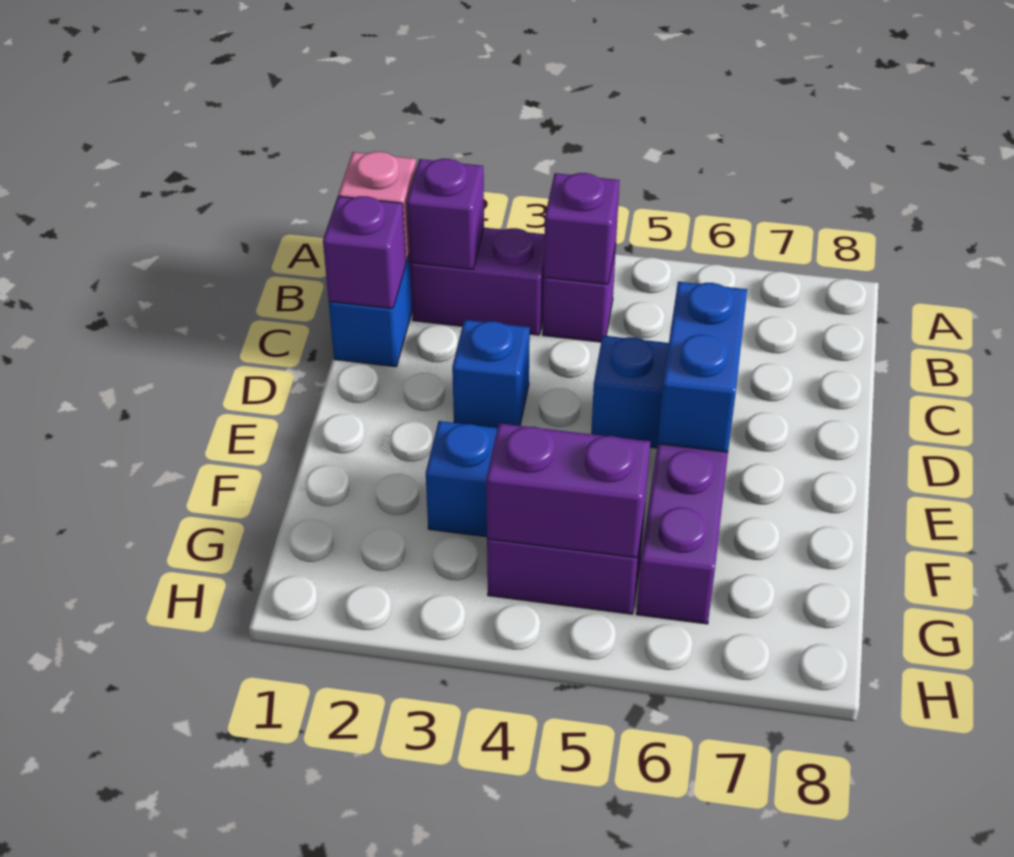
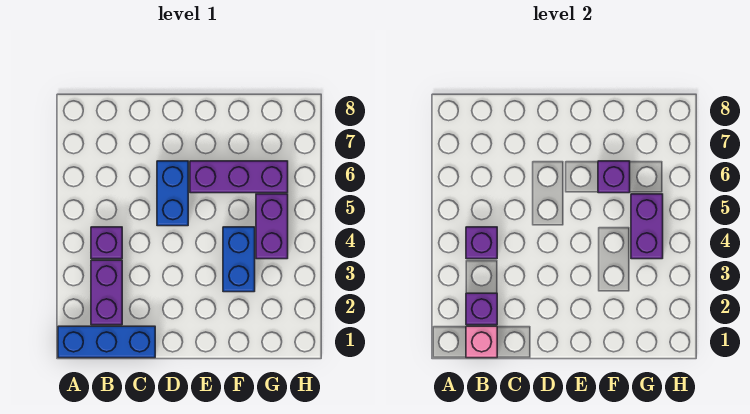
purple 1x1 brick [323,196,406,309] -> purple 1x1 brick moved to [598,161,630,193]
blue 1x1 brick [452,320,530,428] -> none
blue 1x2 brick [658,282,747,452] -> none

